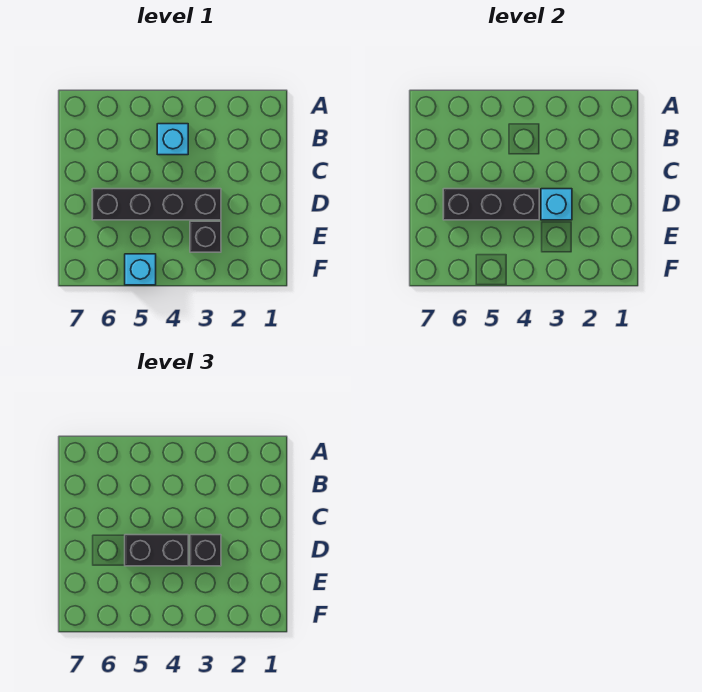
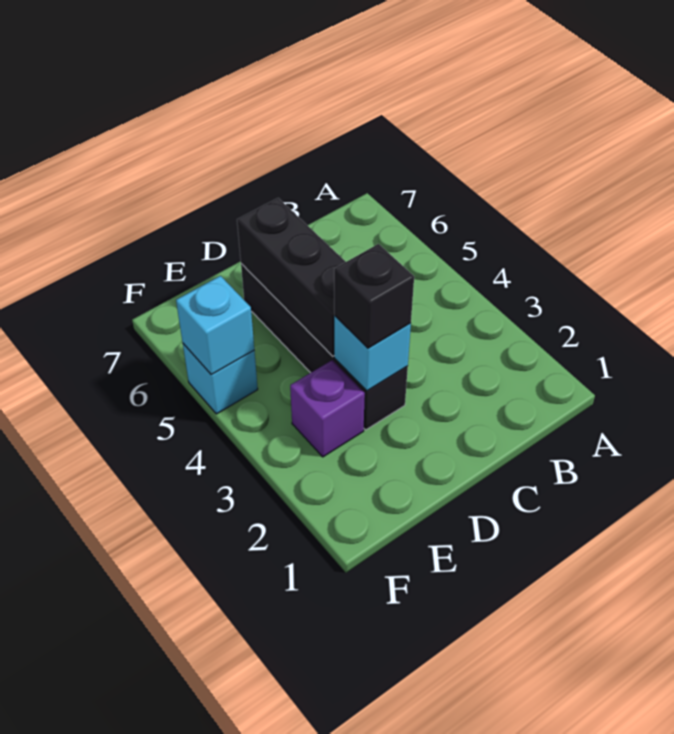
cyan 1x1 brick [157,124,188,155] -> cyan 1x1 brick moved to [176,276,254,374]
black 1x2 brick [125,535,188,566] -> none
black 1x1 brick [190,221,221,252] -> purple 1x1 brick [290,360,365,457]

